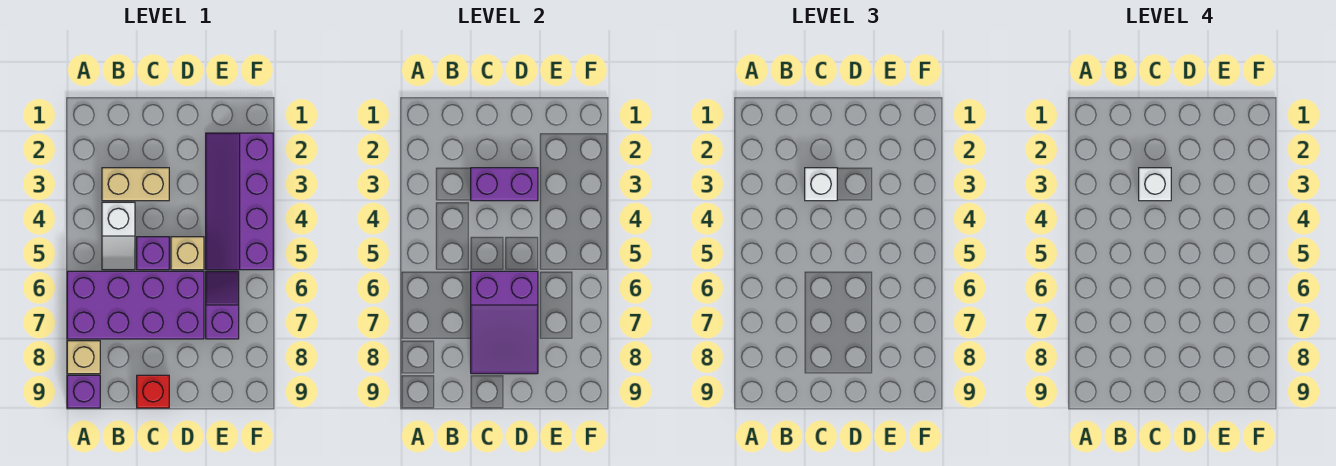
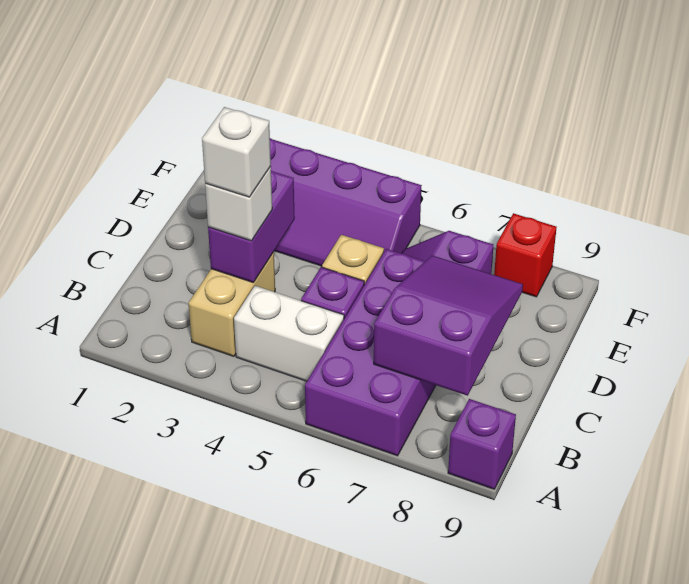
tan 1x1 brick [67,341,100,374] -> none
white 1x2 slope [102,202,135,270] -> white 1x2 brick [234,286,344,381]
purple 2x3 slope [471,271,538,374] -> purple 2x3 slope turned to [374,255,523,396]
red 1x1 brick [137,375,169,408] -> red 1x1 brick moved to [494,213,557,297]

